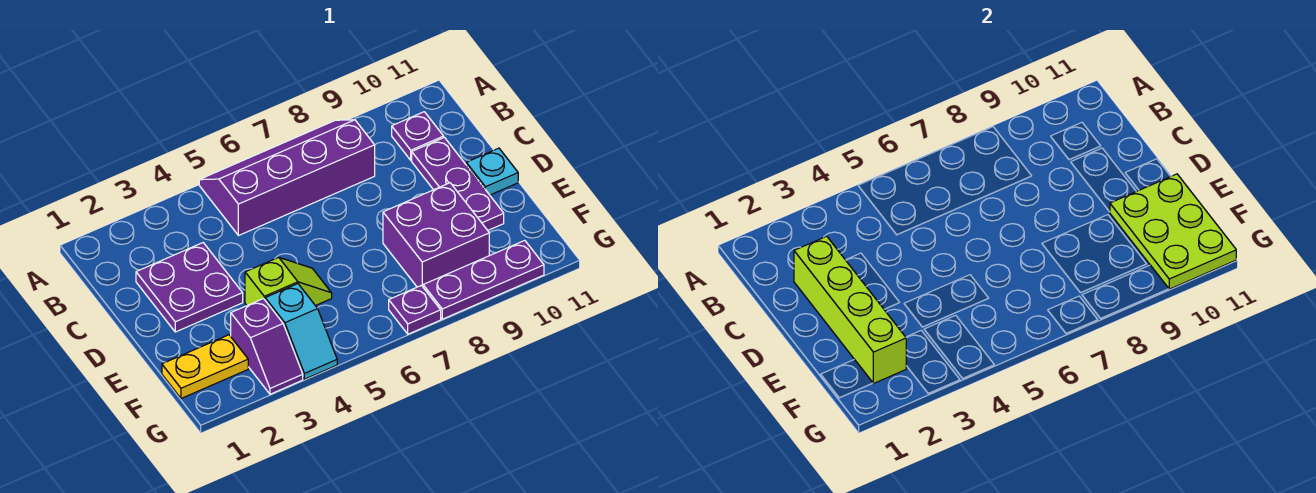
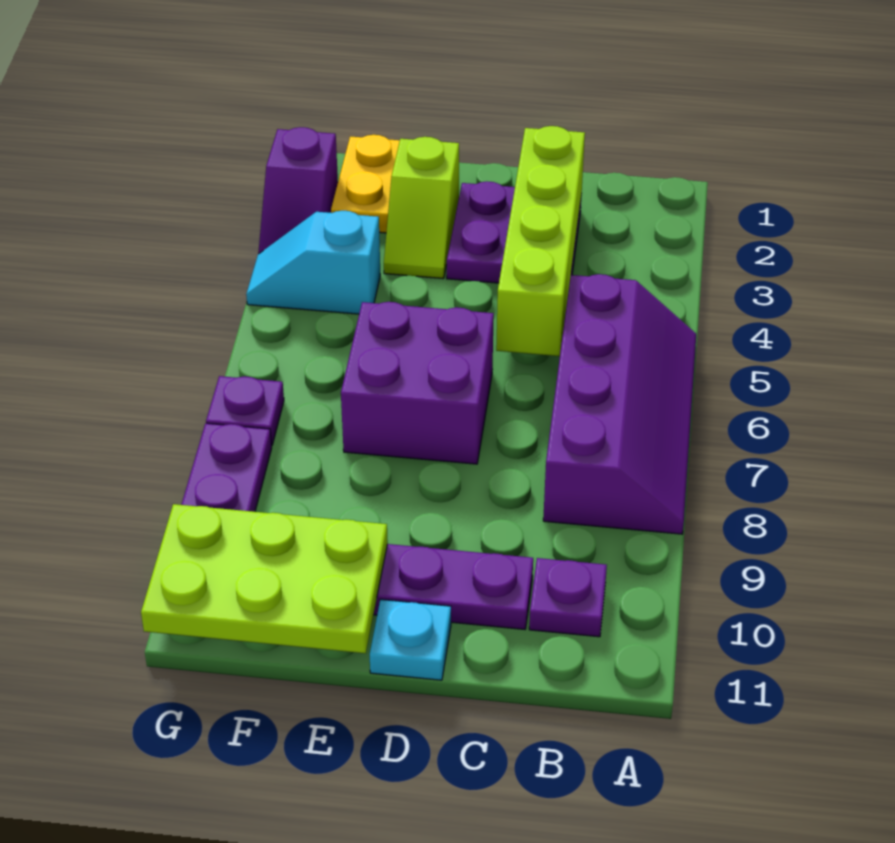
lime 1x4 brick [794,236,906,384] -> lime 1x4 brick turned to [496,126,585,356]
lime 1x2 slope [245,257,332,306] -> lime 1x2 slope moved to [384,137,459,279]
purple 2x2 brick [383,183,489,287] -> purple 2x2 brick moved to [341,302,494,464]
purple 1x2 slope [231,299,303,394] -> purple 1x2 slope turned to [258,127,338,254]

